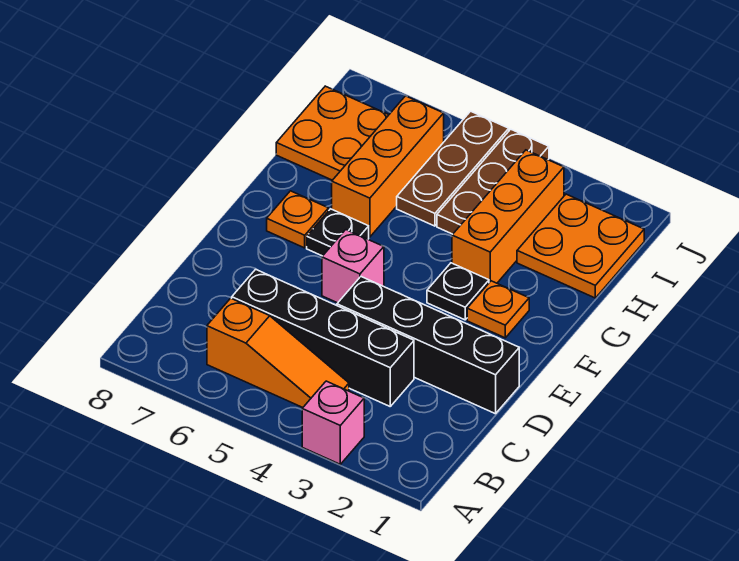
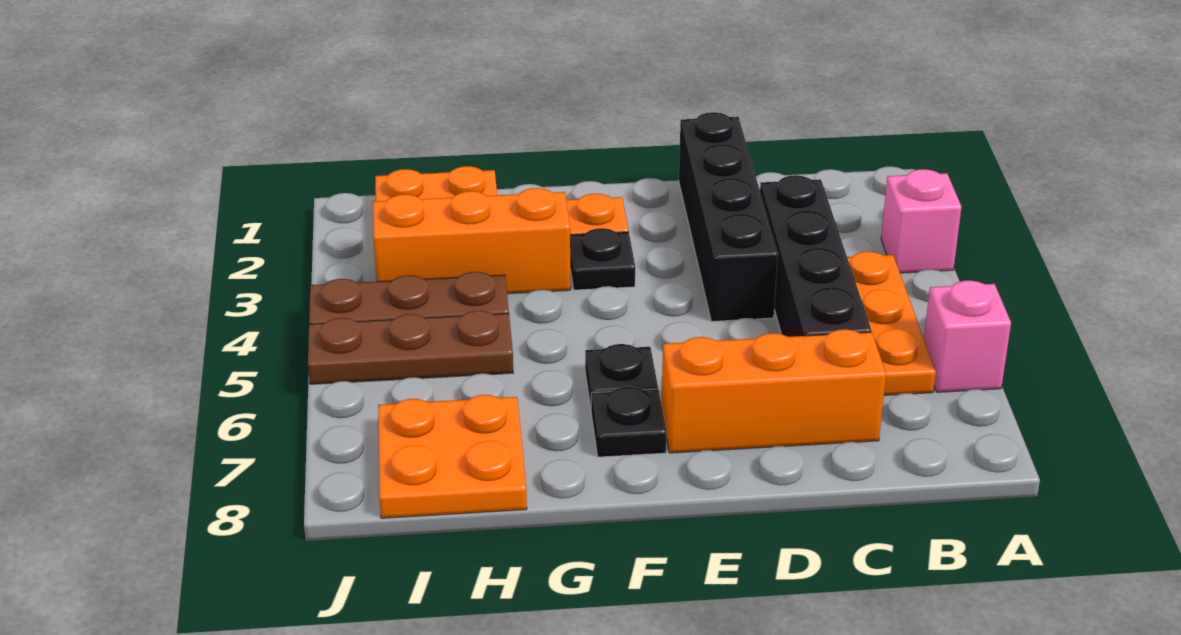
orange 1x3 slope [207,298,349,407] -> orange 1x3 plate [847,251,936,395]
pink 1x1 brick [322,230,384,303] -> pink 1x1 brick moved to [924,280,1011,392]
orange 1x1 plate [267,191,329,248] -> black 1x1 plate [591,387,666,457]
orange 1x3 brick [332,96,444,237] -> orange 1x3 brick moved to [661,329,886,453]

